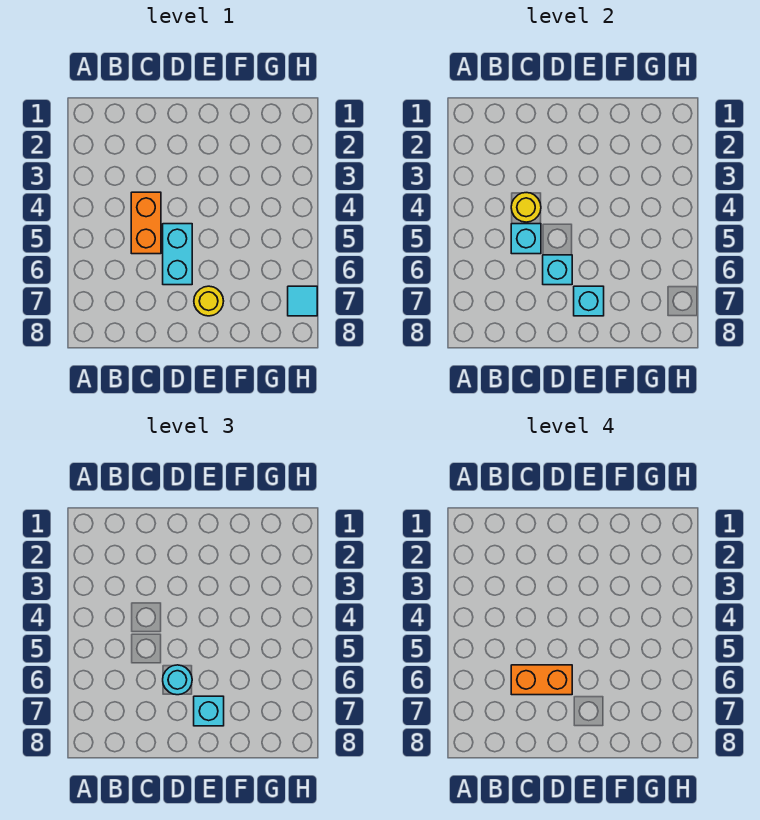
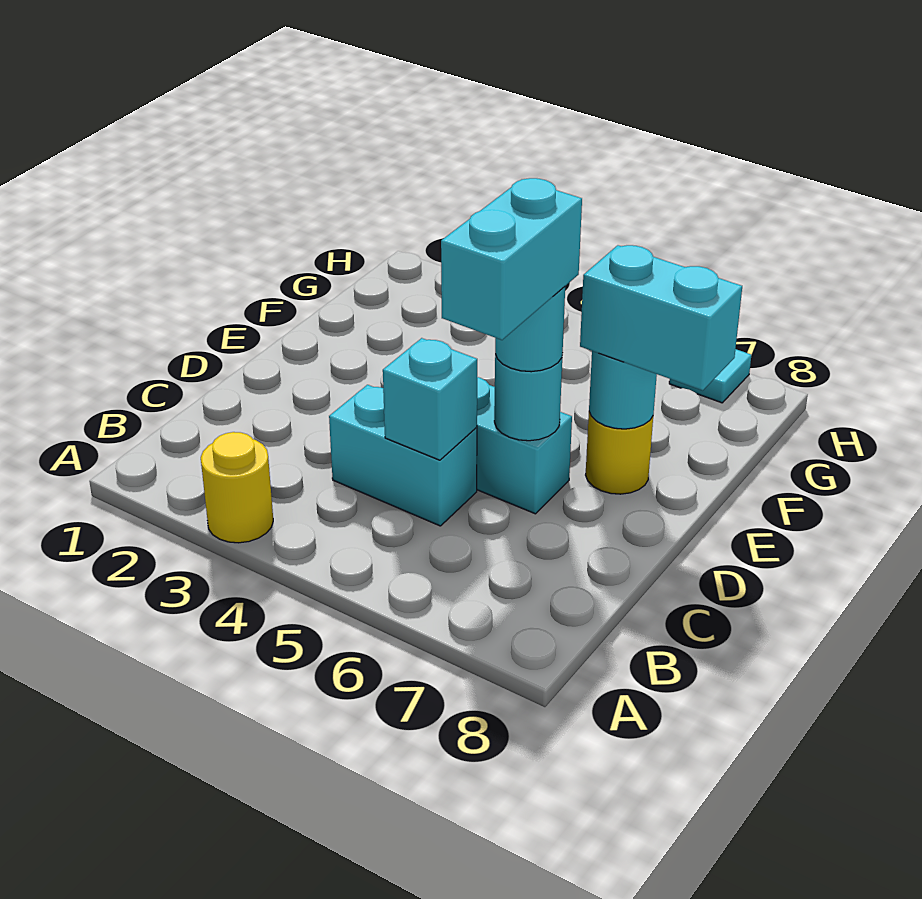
orange 1x2 brick [131,192,161,254] -> cyan 1x2 brick [329,385,477,526]
yellow 1x1 round brick [511,193,541,222] -> yellow 1x1 round brick moved to [201,432,273,543]
orange 1x2 brick [511,665,572,695] -> cyan 1x2 brick [441,178,582,340]
cyan 1x1 brick [543,255,572,285] -> cyan 1x1 round brick [494,353,563,441]
cyan 1x1 brick [574,286,604,316] -> cyan 1x1 round brick [589,351,657,429]
cyan 1x1 brick [194,696,224,726] -> cyan 1x2 brick [580,245,742,391]

